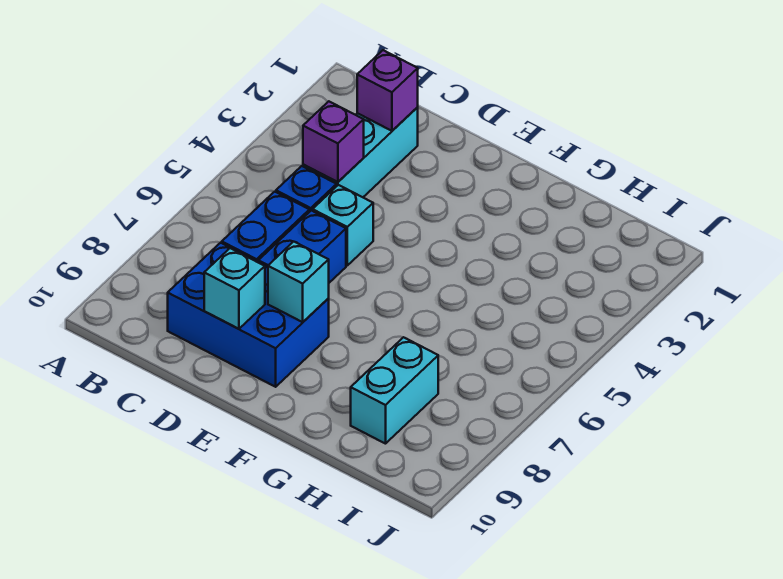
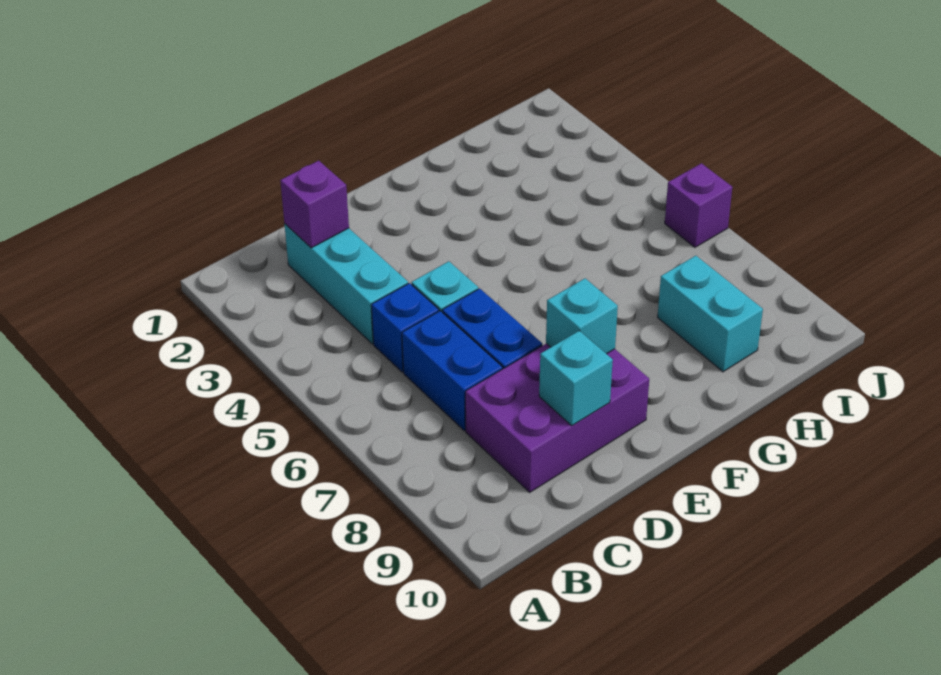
purple 1x1 brick [303,101,364,182] -> purple 1x1 brick moved to [665,163,732,247]
blue 2x3 brick [168,243,329,387] -> purple 2x3 brick [465,344,649,492]

